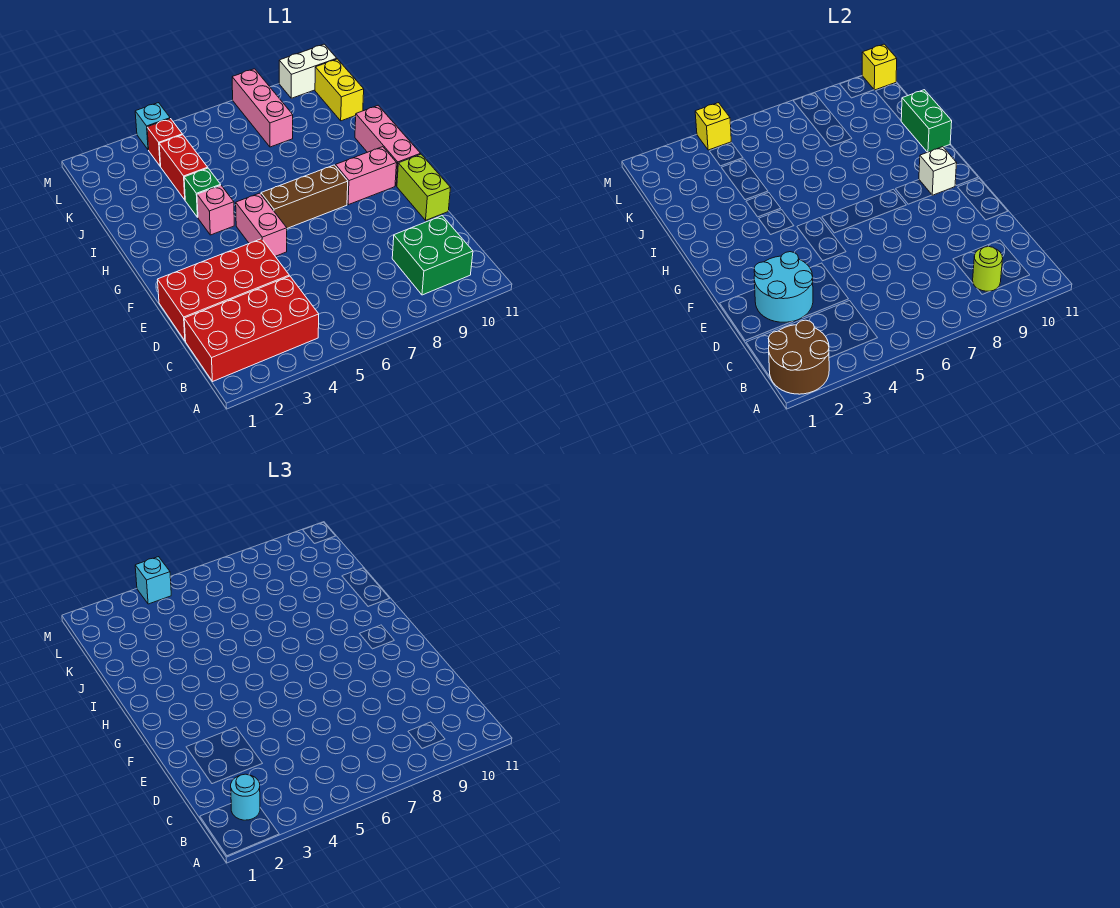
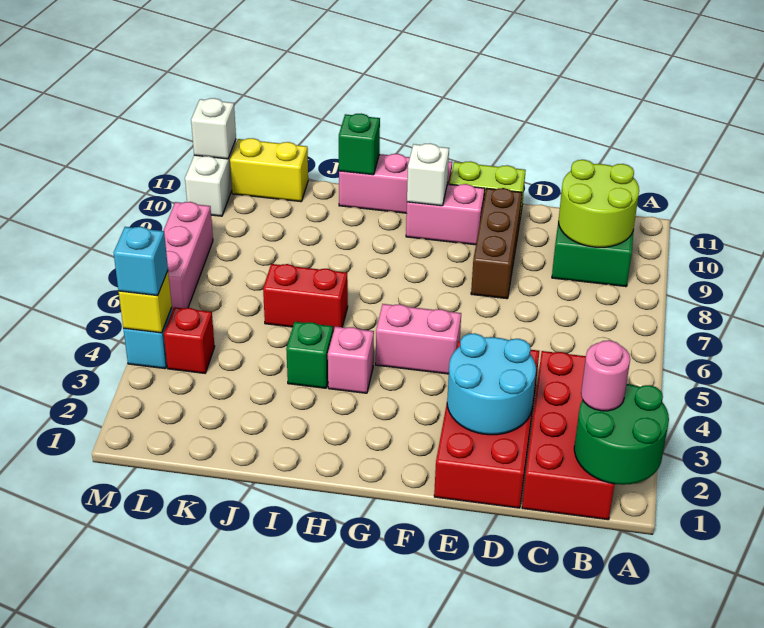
brown 2x2 round brick [768,320,829,394] -> green 2x2 round brick [574,384,669,485]
cyan 1x1 round brick [231,774,260,820] -> pink 1x1 round brick [581,340,630,411]
lime 1x1 round brick [973,247,1003,292] -> lime 2x2 round brick [559,160,639,247]
brown 1x3 brick [261,165,348,228] -> brown 1x3 brick moved to [471,188,522,299]
pink 1x2 brick [336,147,397,205] -> pink 1x2 brick turned to [406,184,485,245]
green 1x2 brick [901,90,952,152] -> green 1x1 brick [339,114,380,175]
red 1x2 brick [159,135,208,200] -> red 1x2 brick moved to [263,264,348,332]
pink 1x3 brick [232,69,293,147] -> pink 1x3 brick turned to [163,202,213,310]
yellow 1x1 brick [862,44,897,90] -> white 1x1 brick [191,98,236,159]

